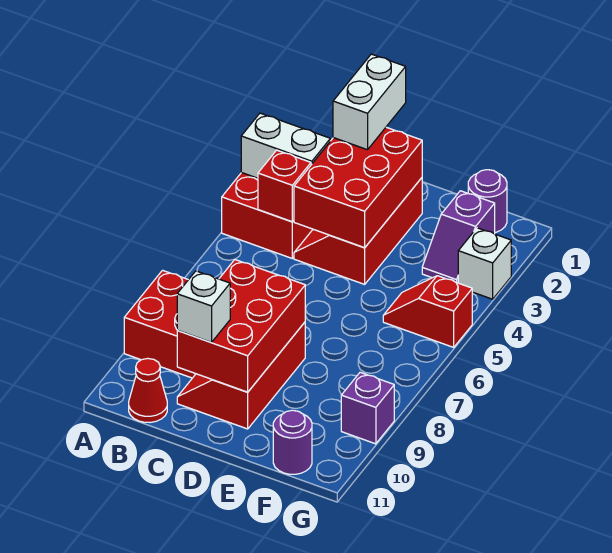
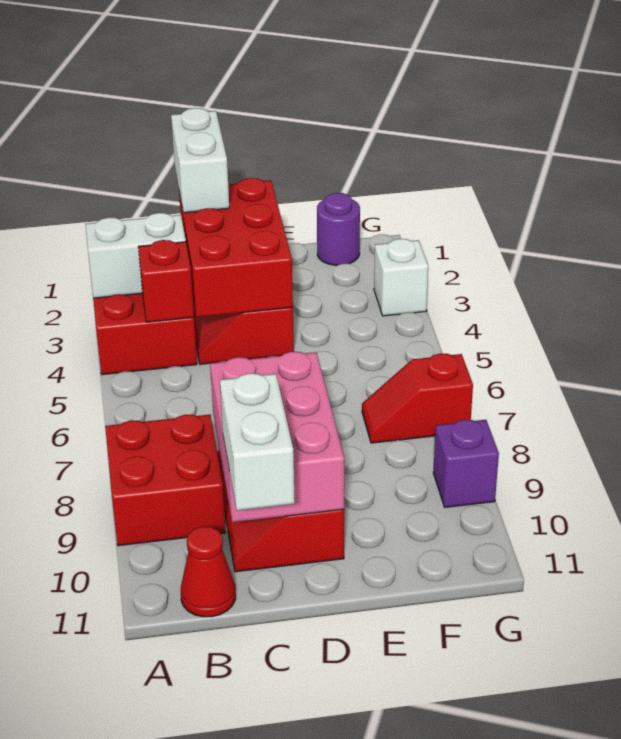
red 2x3 brick [177,260,305,392] -> pink 2x3 brick [210,352,344,522]
white 1x1 brick [177,271,230,342] -> white 1x2 brick [220,373,295,511]
purple 1x2 slope [422,191,495,283] -> none
red 1x2 slope [383,276,472,347] -> red 1x2 slope moved to [362,353,473,443]
purple 1x1 round brick [273,410,312,474] -> none

